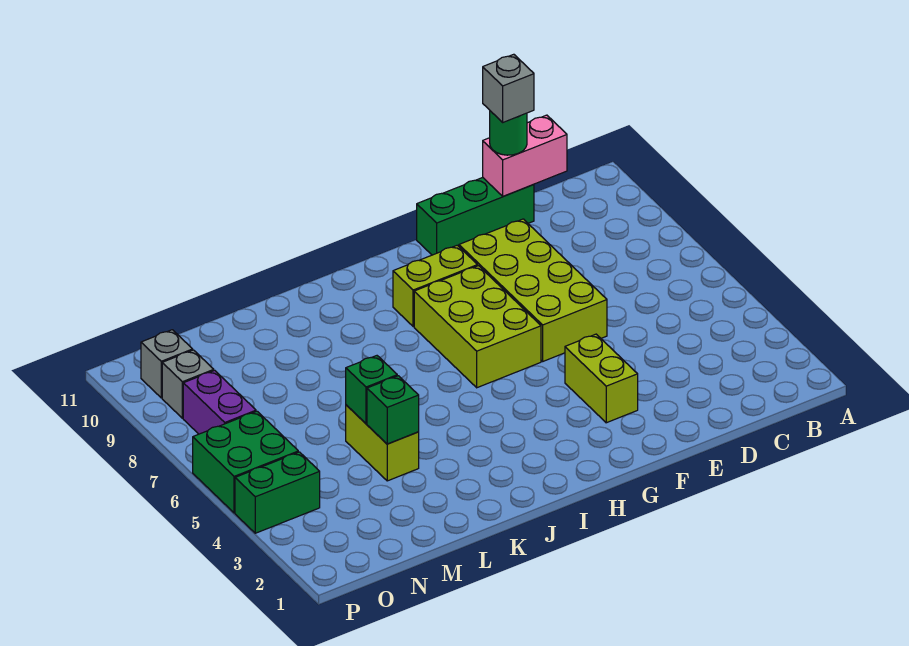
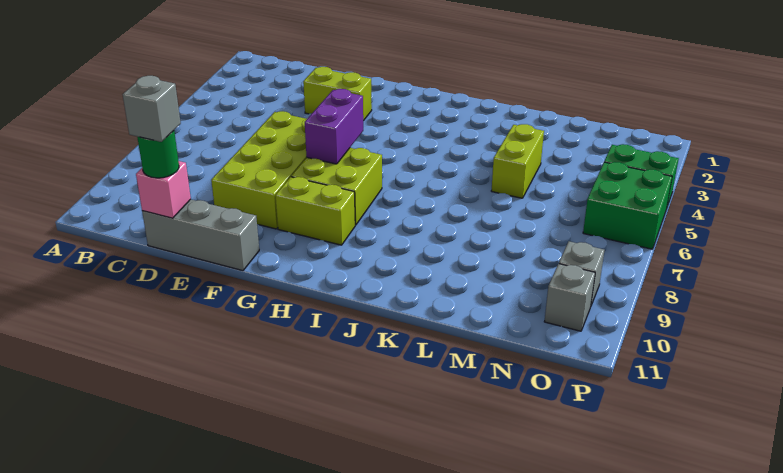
pink 1x2 brick [483,115,567,196] -> pink 1x1 brick [136,161,191,218]
green 1x3 brick [417,178,534,255] -> grey 1x3 brick [142,199,259,271]
lime 1x2 brick [565,334,638,423] -> lime 1x2 brick turned to [303,67,372,121]
lime 2x3 brick [414,266,541,388] -> lime 2x2 brick [291,148,382,225]
green 1x1 brick [367,376,419,444] -> none
green 1x1 brick [346,356,397,424] -> none
purple 1x2 brick [183,370,256,434] -> purple 1x2 brick moved to [305,89,363,164]

